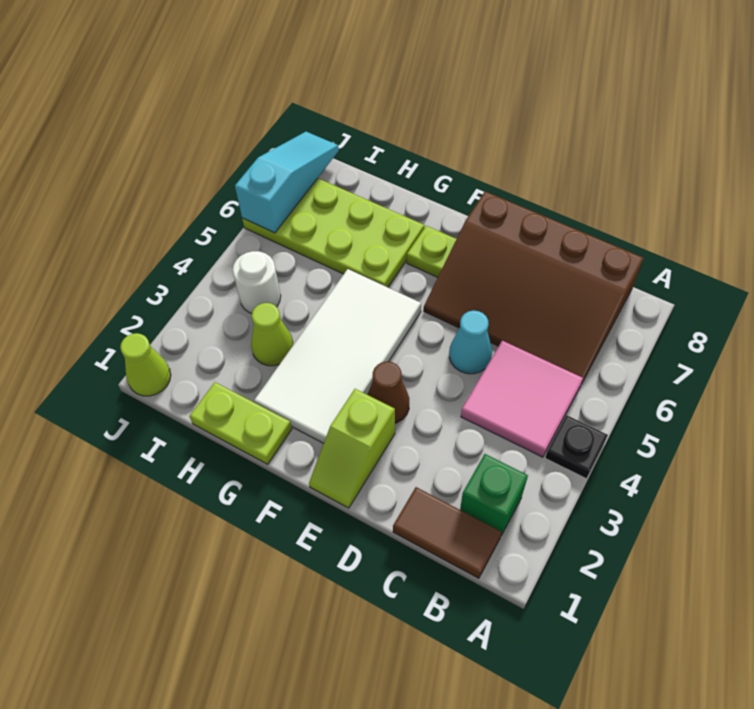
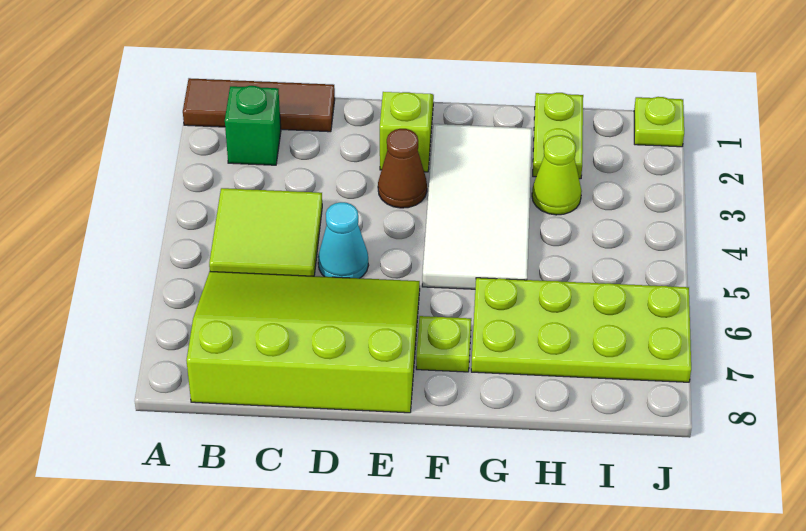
black 1x1 plate [545,415,608,479] -> none
brown 1x2 tile [393,487,502,578] -> brown 1x3 tile [183,78,335,132]
pink 2x2 tile [461,341,583,457] -> lime 2x2 tile [209,188,322,276]
brown 3x4 slope [424,191,643,382] -> lime 3x4 slope [186,272,420,413]
lime 1x2 plate [190,382,292,464] -> lime 1x2 plate turned to [533,93,583,179]
white 1x1 round brick [233,251,281,313] -> none
lime 1x1 cone [120,333,171,396] -> lime 1x1 plate [634,97,684,147]
cyan 1x3 slope [235,132,339,233] -> none

